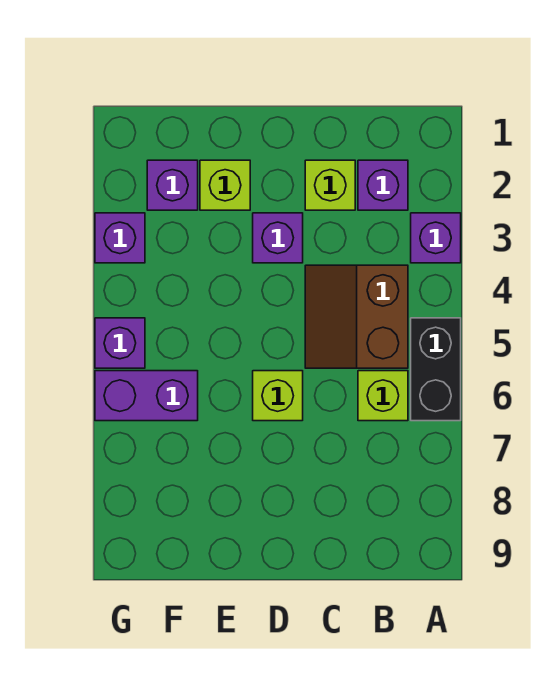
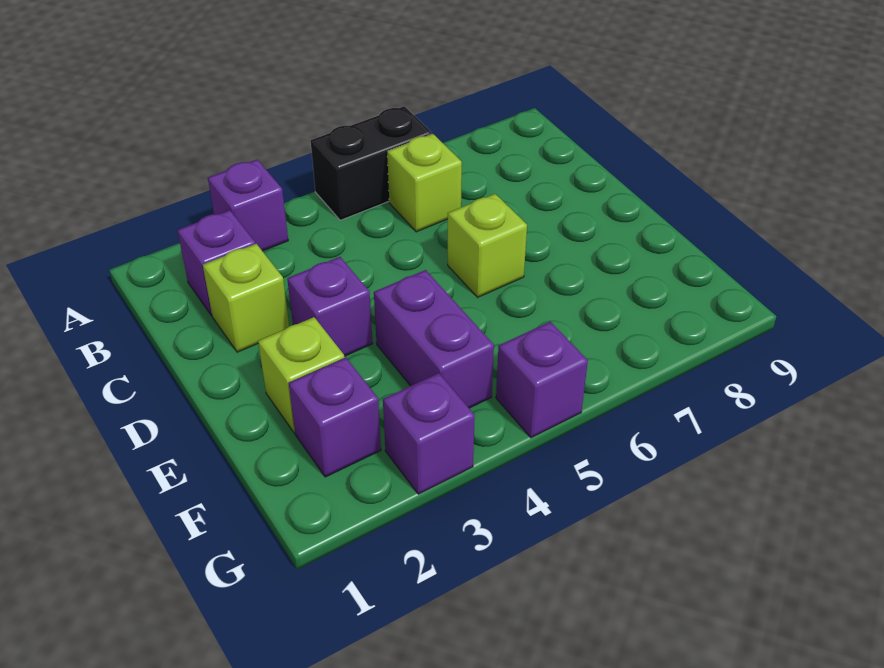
brown 2x2 slope [305,265,408,368] -> none
purple 1x2 brick [95,371,198,421] -> purple 1x2 brick moved to [374,270,494,408]

